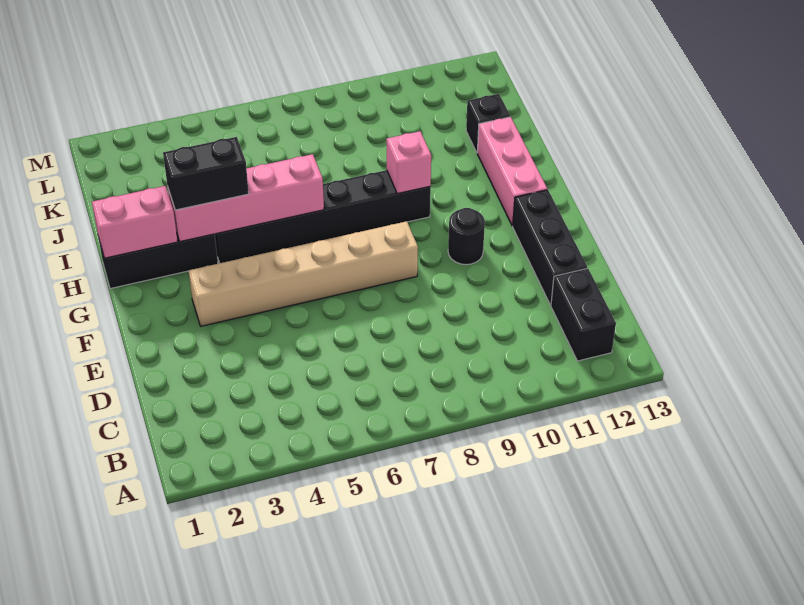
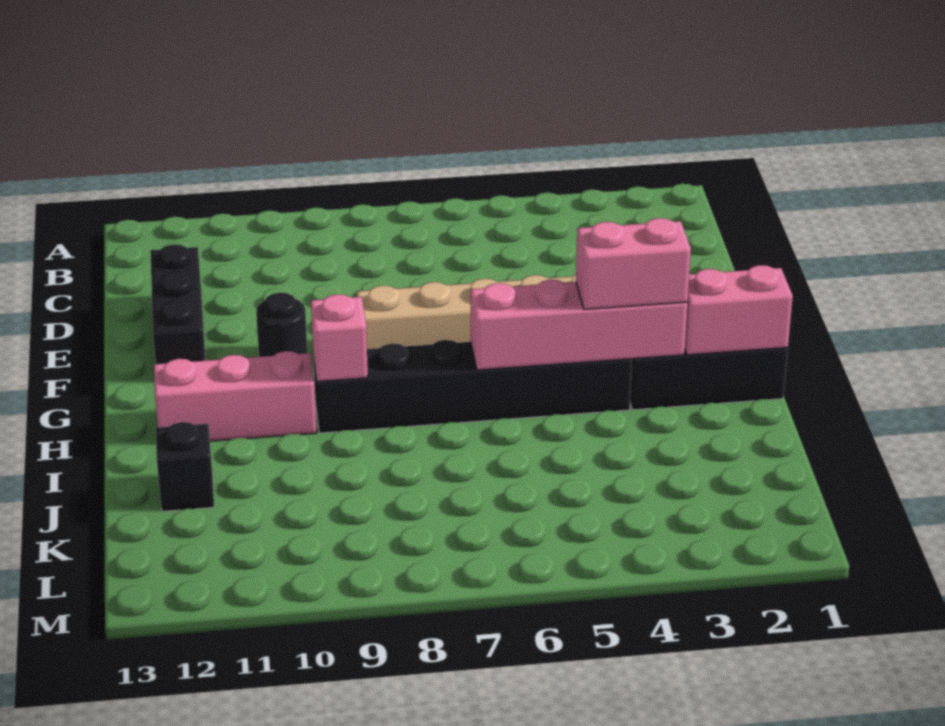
black 1x2 brick [551,268,616,361] -> none
pink 1x3 brick [477,117,547,226] -> pink 1x3 brick turned to [154,351,317,441]
black 1x2 brick [163,137,249,210] -> pink 1x2 brick [576,218,691,310]

